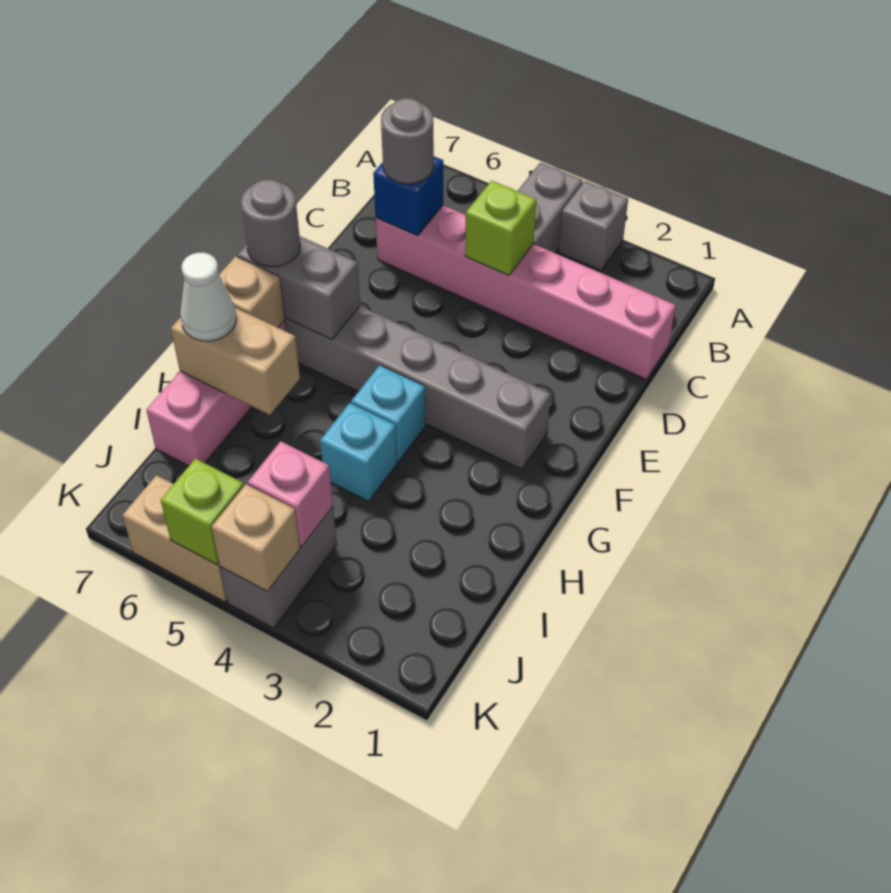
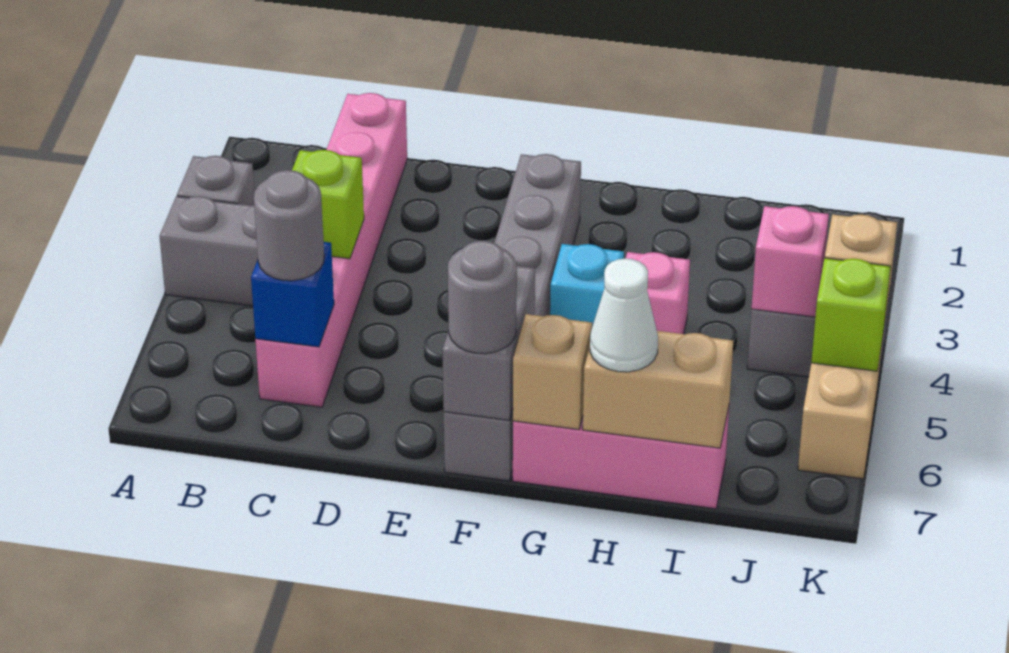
cyan 1x1 brick [320,403,397,502] -> pink 1x1 brick [626,252,690,334]
tan 1x2 brick [171,308,300,415] -> tan 1x2 brick turned to [583,331,733,448]

